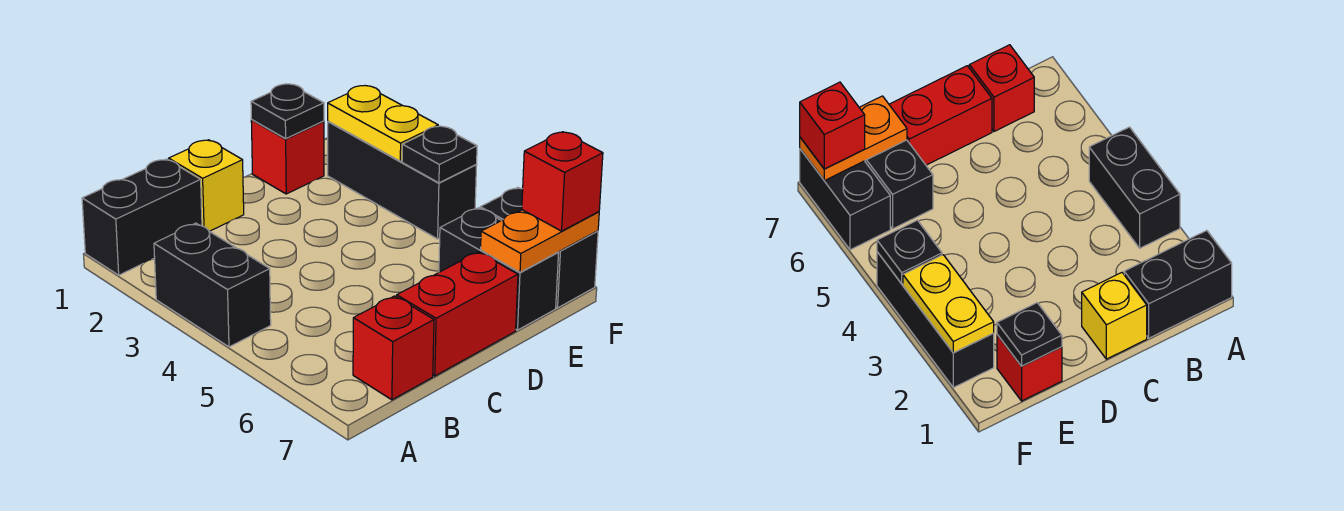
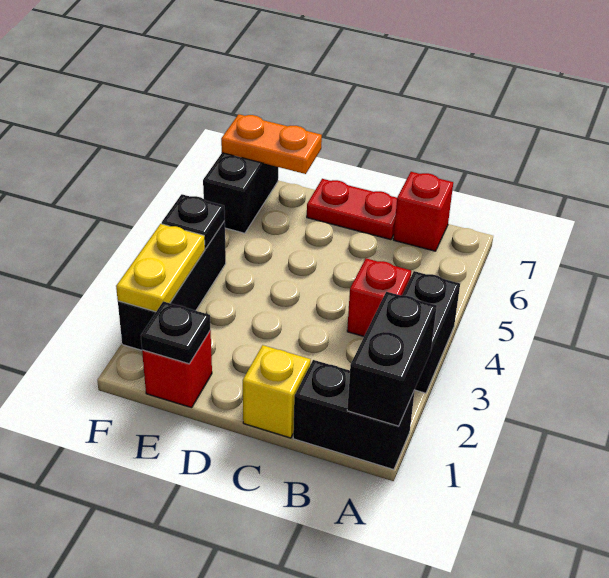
red 1x2 brick [397,252,518,376] -> red 1x2 plate [307,179,397,240]
black 1x2 brick [439,208,559,330] -> black 1x2 brick moved to [347,292,437,426]
red 1x1 brick [522,132,603,231] -> red 1x1 brick moved to [347,258,411,336]

